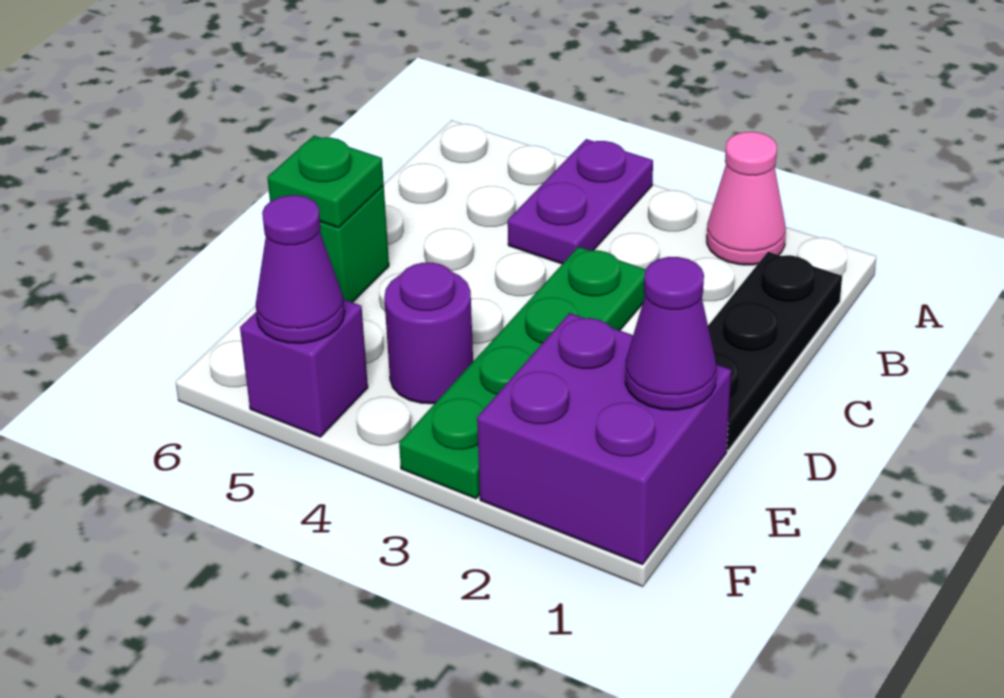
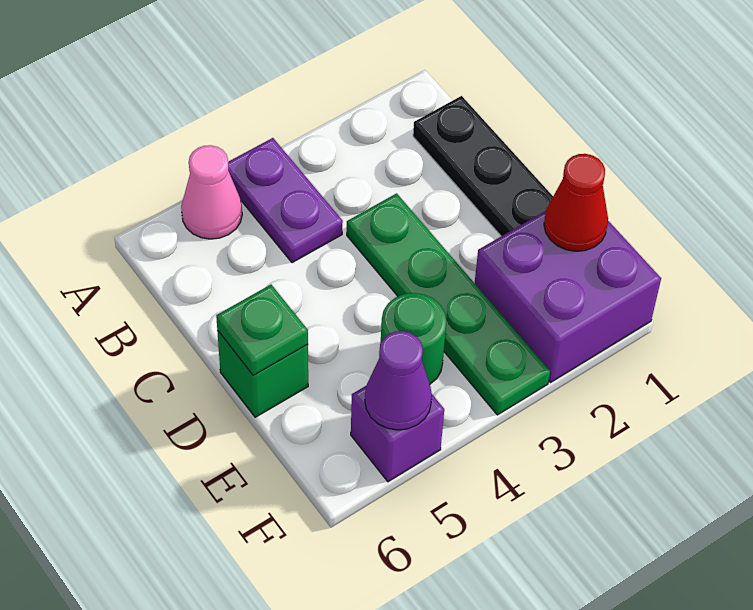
pink 1x1 cone [707,132,786,265] -> pink 1x1 cone moved to [181,145,242,239]
purple 1x1 cone [625,257,716,410] -> red 1x1 cone [544,154,608,251]
purple 1x1 round brick [384,262,473,404] -> green 1x1 round brick [381,293,447,384]

